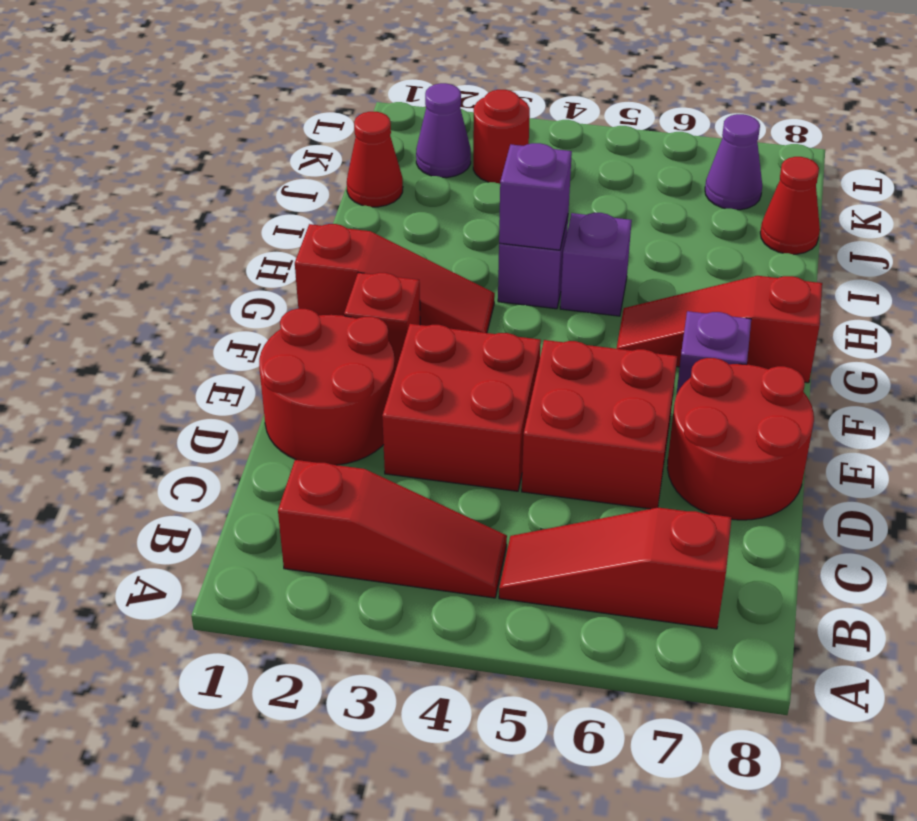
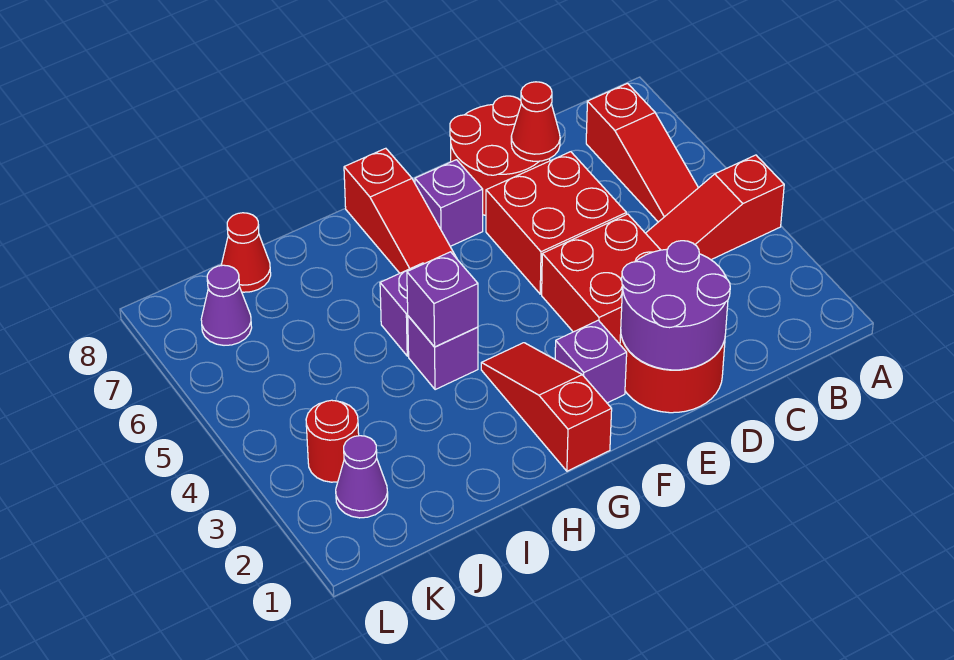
red 1x3 slope [278,460,507,598] -> red 1x3 slope turned to [646,155,784,260]
none -> purple 2x2 round brick [621,241,730,370]
red 1x1 brick [344,273,420,371] -> purple 1x1 brick [555,320,627,403]
red 1x1 cone [347,112,403,207] -> red 1x1 cone moved to [511,82,560,161]

